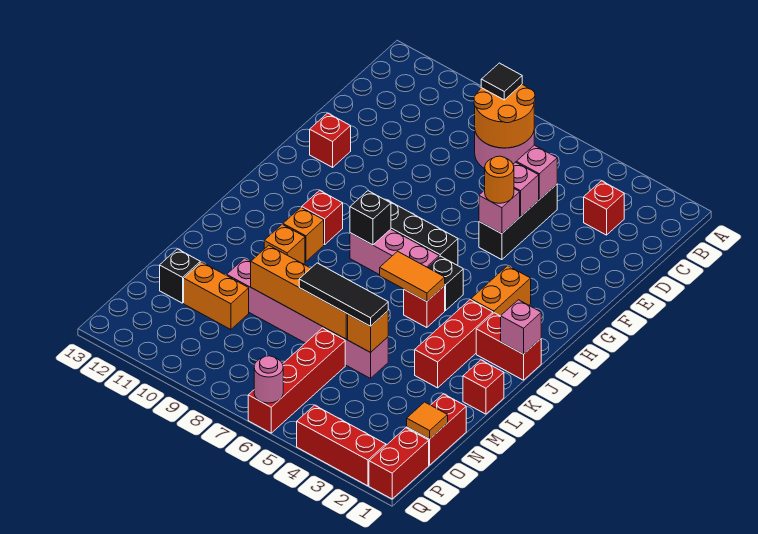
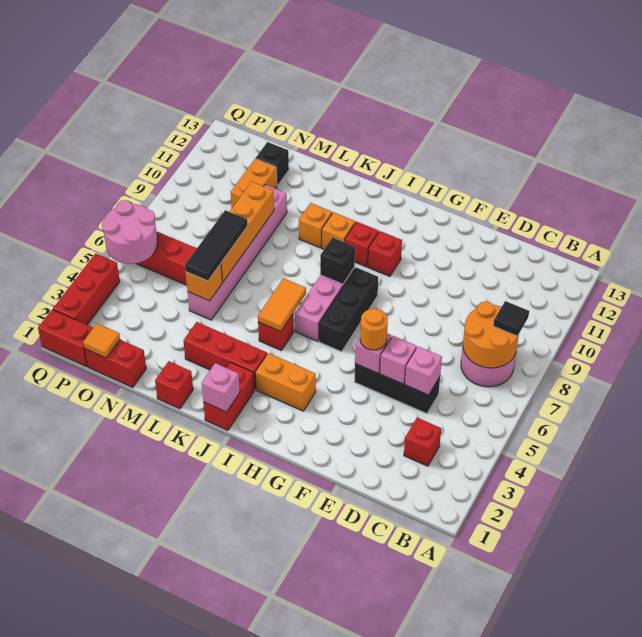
red 1x1 brick [310,113,351,167] -> red 1x1 brick moved to [368,231,402,276]
black 1x1 brick [428,256,463,311] -> none
pink 1x1 round brick [254,356,283,403] -> pink 2x2 round brick [102,200,157,264]

